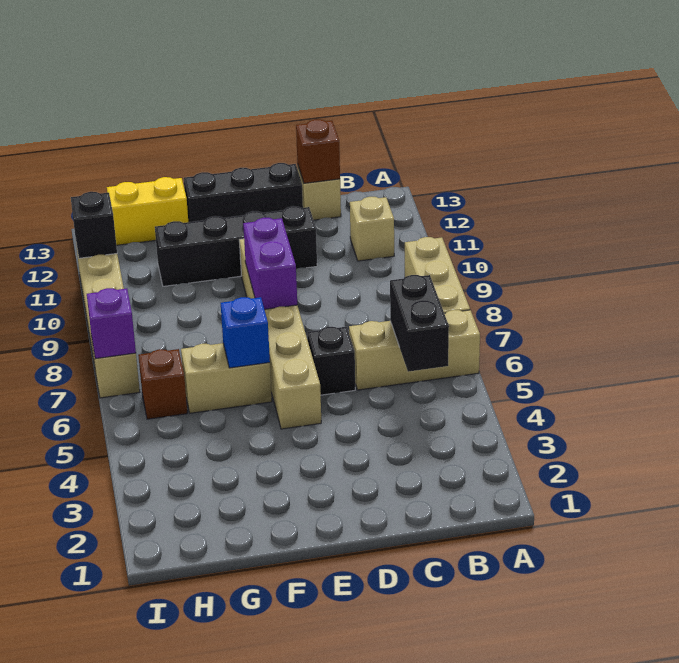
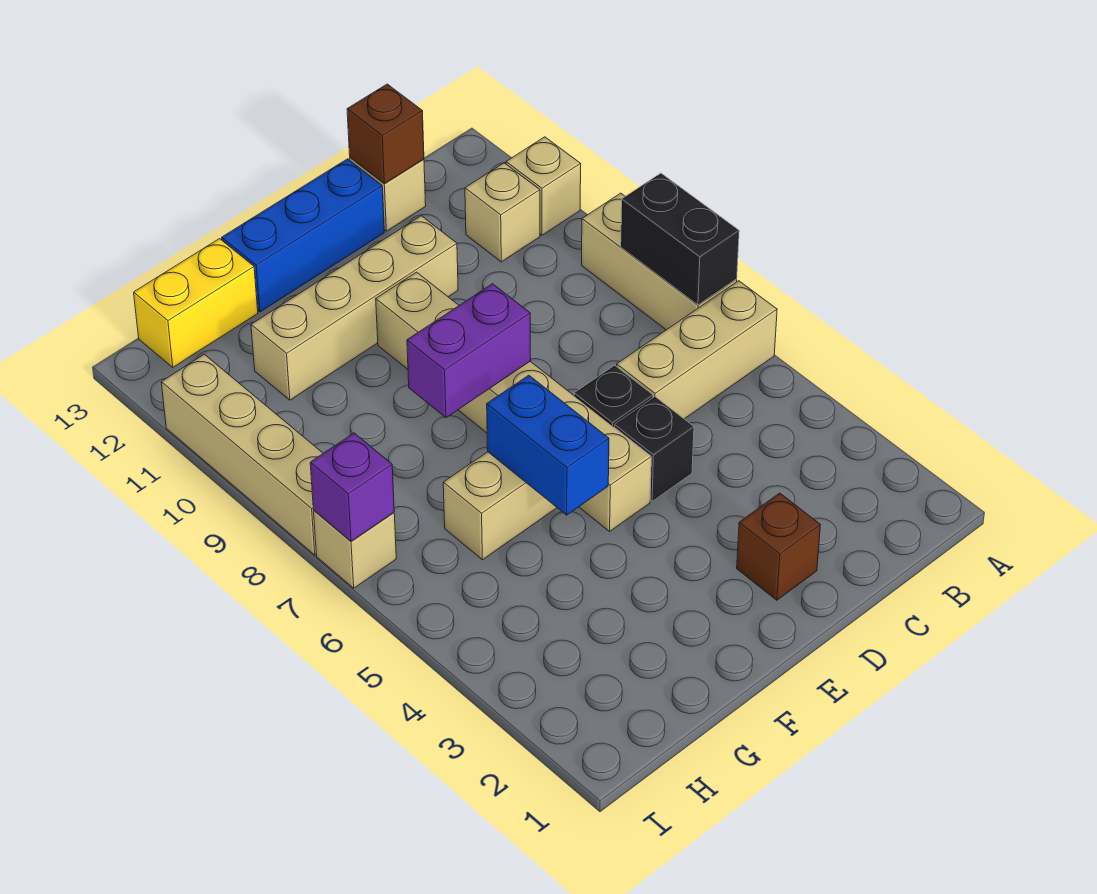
none -> tan 1x1 brick [506,137,581,235]
black 1x2 brick [390,275,449,372] -> black 1x2 brick moved to [621,173,739,305]
black 1x4 brick [155,206,317,286] -> tan 1x4 brick [251,216,458,400]
black 1x3 brick [184,163,303,222] -> blue 1x3 brick [222,159,384,312]
purple 1x2 brick [243,218,297,309] -> purple 1x2 brick turned to [407,284,531,418]
blue 1x1 brick [221,297,270,368] -> blue 1x2 brick [487,375,609,515]
brown 1x1 brick [138,349,187,419] -> brown 1x1 brick moved to [737,493,820,600]
black 1x1 brick [71,192,117,258] -> black 1x1 brick moved to [615,397,694,501]

